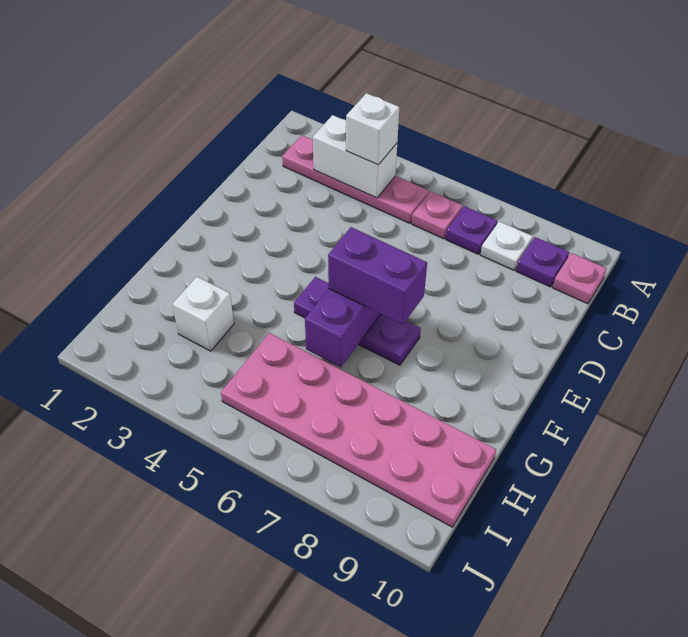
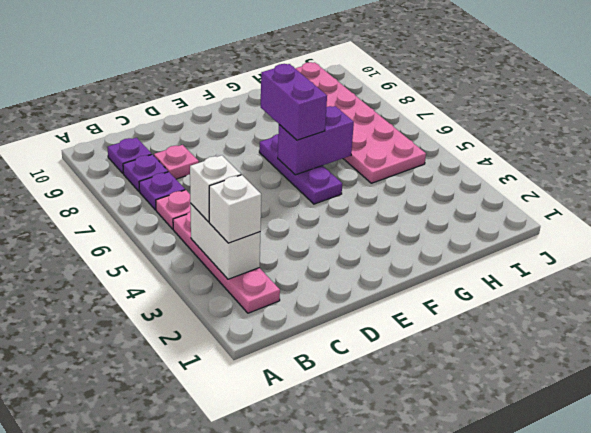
white 1x1 plate [481,221,533,270] -> purple 1x1 plate [123,154,168,191]
pink 1x1 plate [553,253,607,304] -> pink 1x1 plate moved to [154,145,199,179]
white 1x1 brick [172,277,234,351] -> white 1x1 brick moved to [209,175,261,243]

